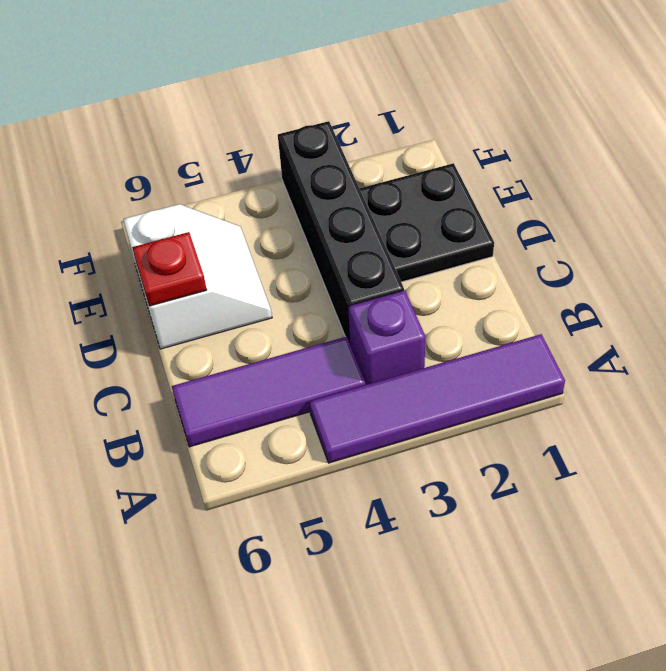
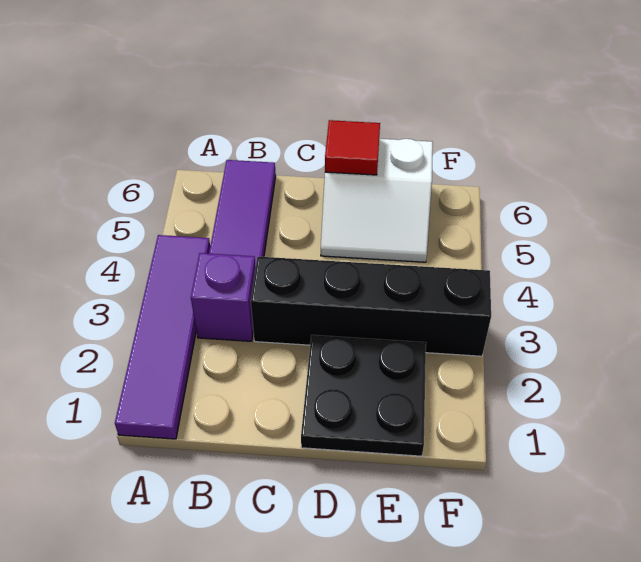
red 1x1 plate [132,232,207,306] -> red 1x1 tile [325,120,380,175]

